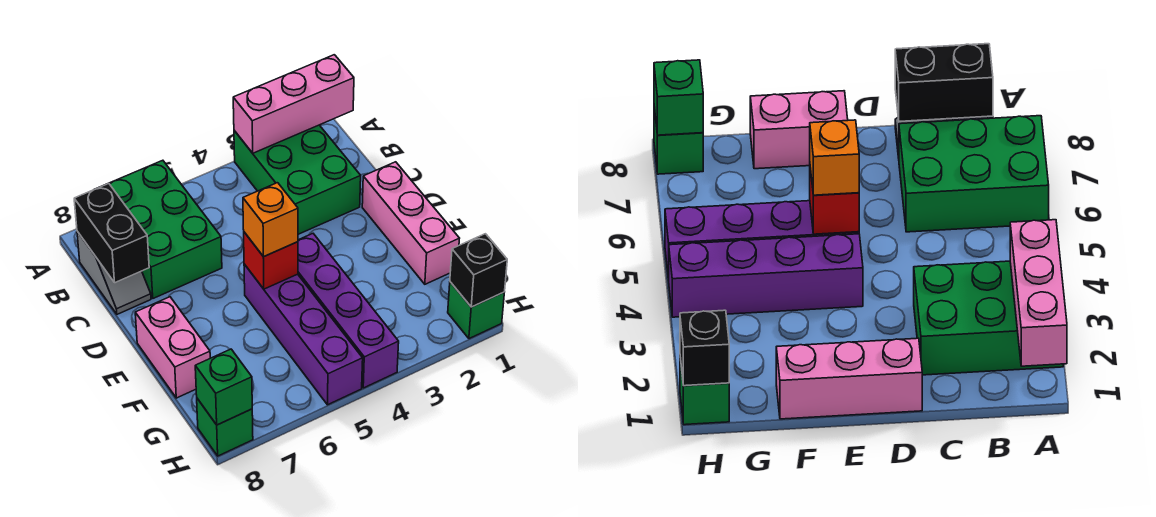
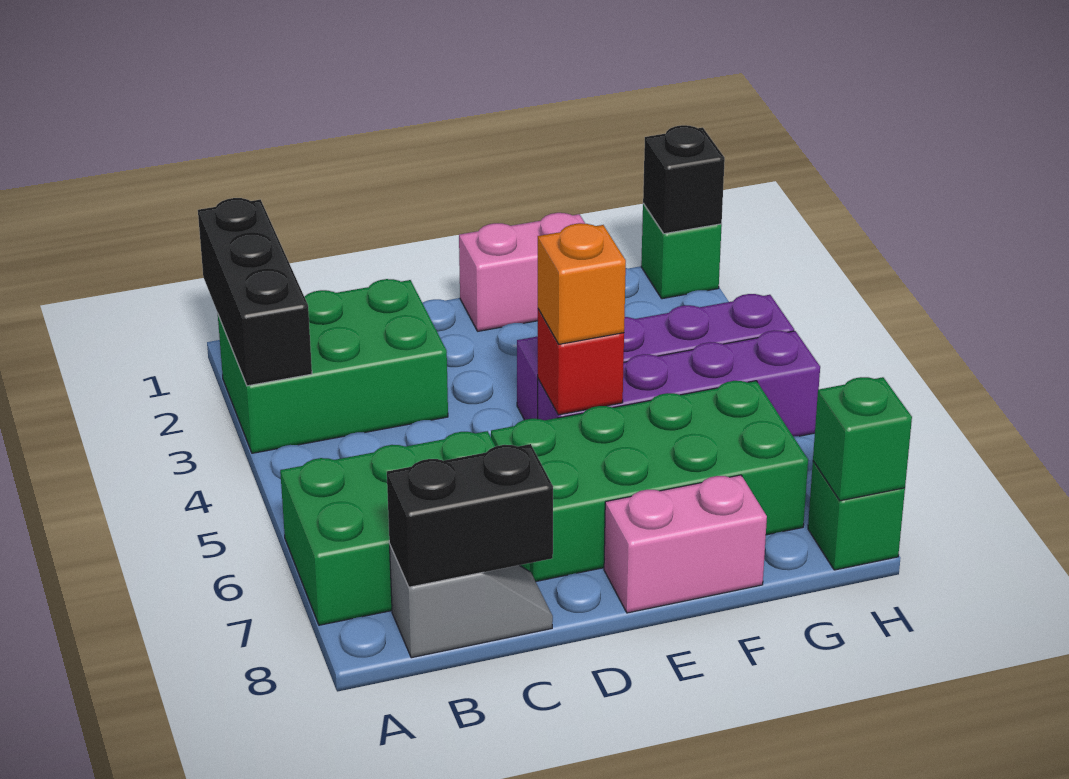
pink 1x3 brick [233,55,354,153] -> black 1x3 brick [198,198,312,386]
pink 1x3 brick [362,162,459,284] -> pink 1x2 brick [459,213,585,331]
none -> green 2x4 brick [491,381,808,582]

